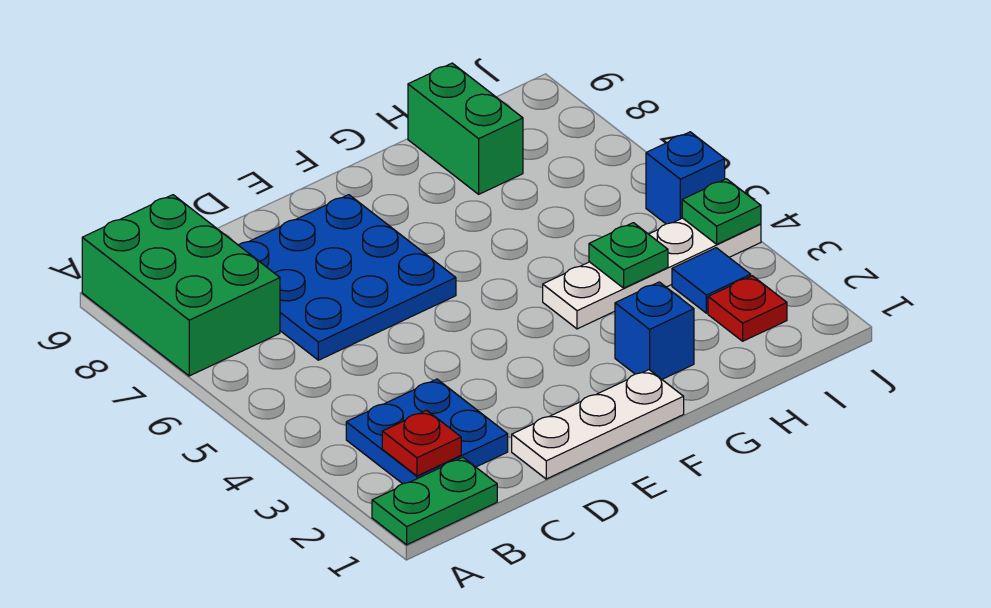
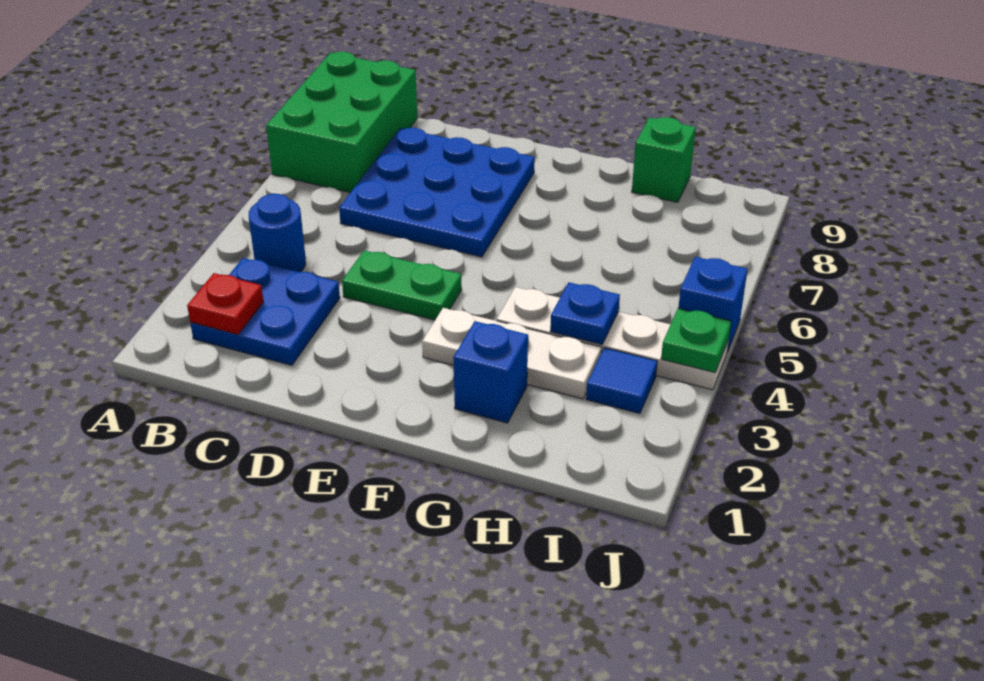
green 1x2 plate [372,457,497,545] -> green 1x2 plate moved to [342,251,462,320]
none -> blue 1x1 round brick [249,194,306,272]
white 1x3 plate [512,370,684,479] -> white 1x3 plate moved to [422,308,601,399]
green 1x1 plate [589,223,668,288] -> blue 1x1 plate [550,282,620,345]
green 1x2 brick [408,63,523,194] -> green 1x1 brick [632,117,696,202]
red 1x1 plate [708,276,787,341] -> none

